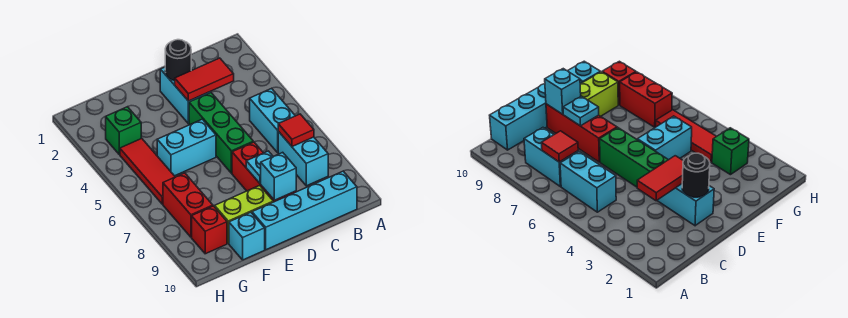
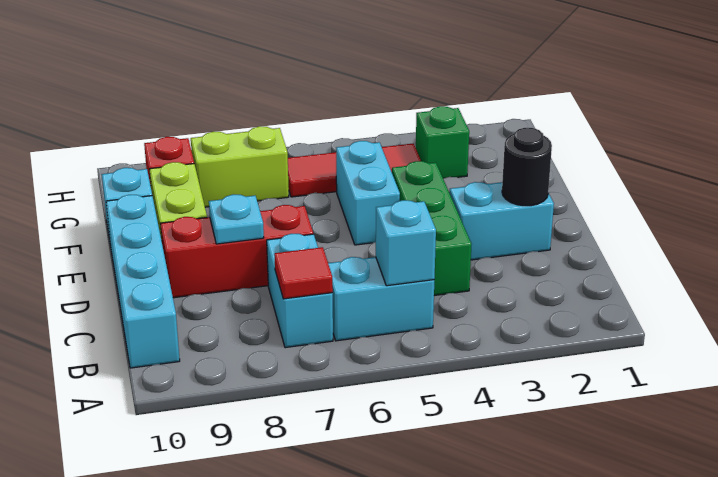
cyan 1x2 brick [278,132,328,186] -> cyan 1x2 brick turned to [267,234,333,348]
red 1x2 tile [175,58,234,101] -> none
green 1x3 brick [189,92,253,173] -> green 1x3 brick turned to [392,161,472,296]
cyan 1x1 brick [261,152,296,200] -> cyan 1x1 brick moved to [376,200,436,286]
red 1x2 brick [163,173,213,237] -> lime 1x2 brick [191,126,289,207]

